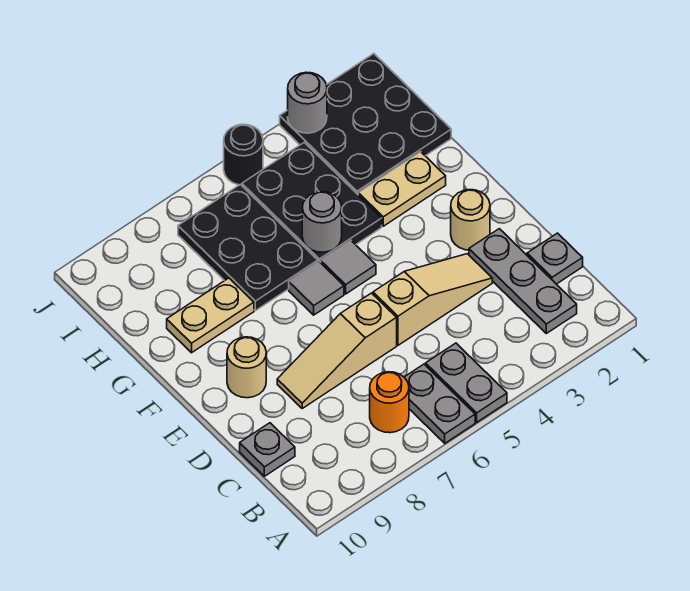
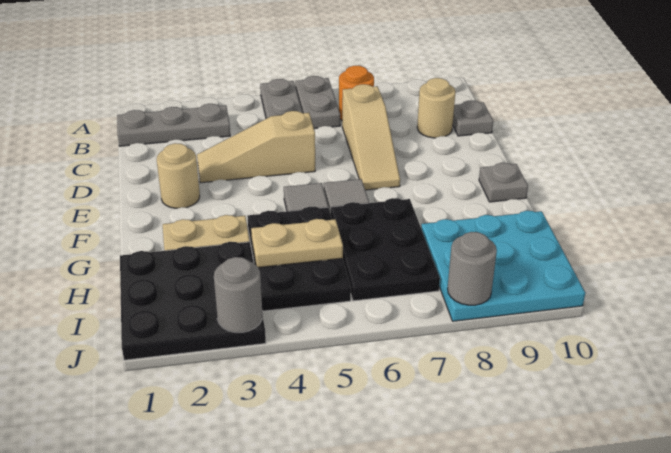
grey 1x3 plate [469,229,577,333] -> grey 1x3 plate turned to [117,104,230,146]
grey 1x1 plate [527,233,583,284] -> grey 1x1 plate moved to [479,163,528,202]
tan 1x3 slope [277,293,397,408] -> tan 1x3 slope turned to [342,84,400,190]
tan 1x1 round brick [227,337,266,398] -> tan 1x1 round brick moved to [417,78,455,138]
grey 1x1 round brick [302,192,342,252] -> grey 1x1 round brick moved to [447,232,497,305]
tan 1x2 plate [167,278,254,353] -> tan 1x2 plate moved to [251,219,343,268]
none -> cyan 3x3 plate [421,211,585,321]
black 1x1 round brick [224,124,263,185] -> none

